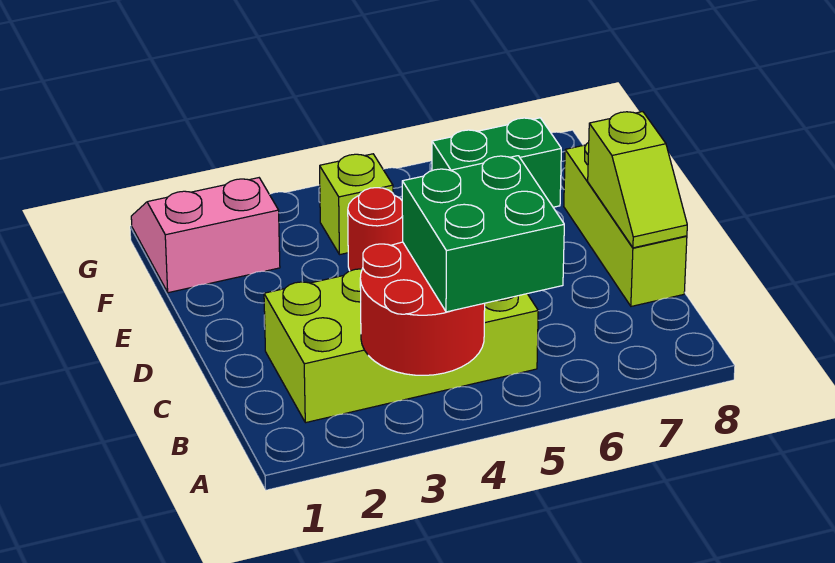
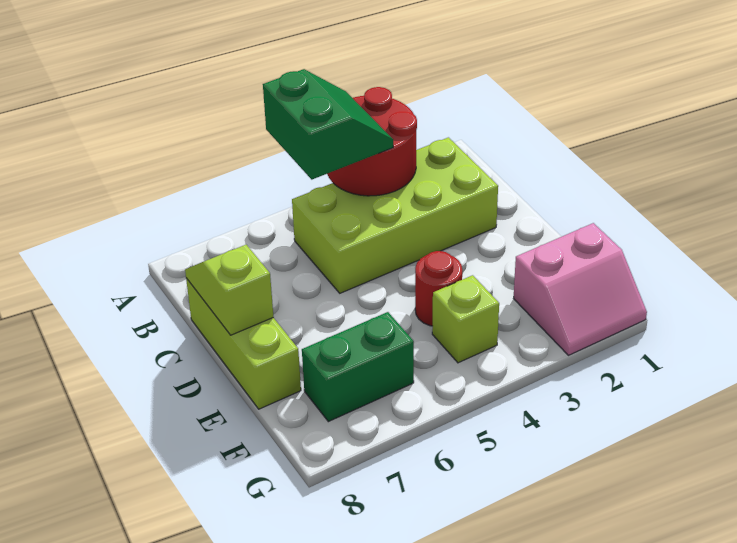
green 2x2 brick [402,156,564,312] -> green 2x2 slope [263,69,393,179]

